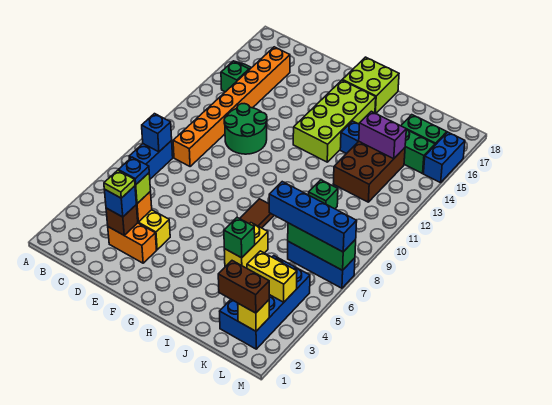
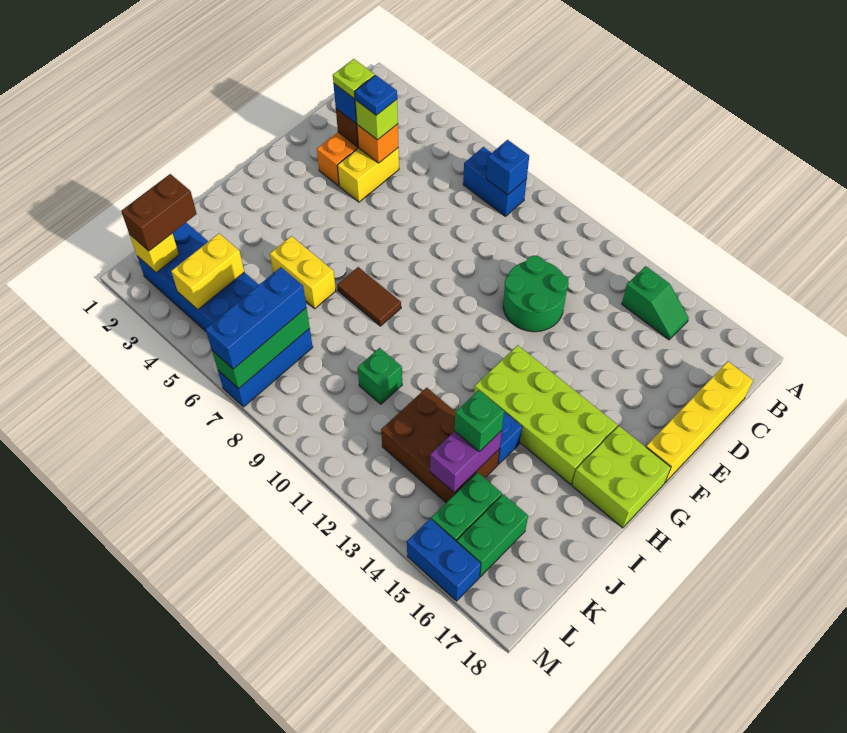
orange 1x8 brick [173,47,290,167] -> none
none -> yellow 1x4 brick [646,362,753,483]
green 1x1 brick [224,218,255,258] -> green 1x1 brick moved to [455,390,504,452]
blue 1x4 brick [269,182,357,252] -> blue 1x3 brick [206,267,306,369]

